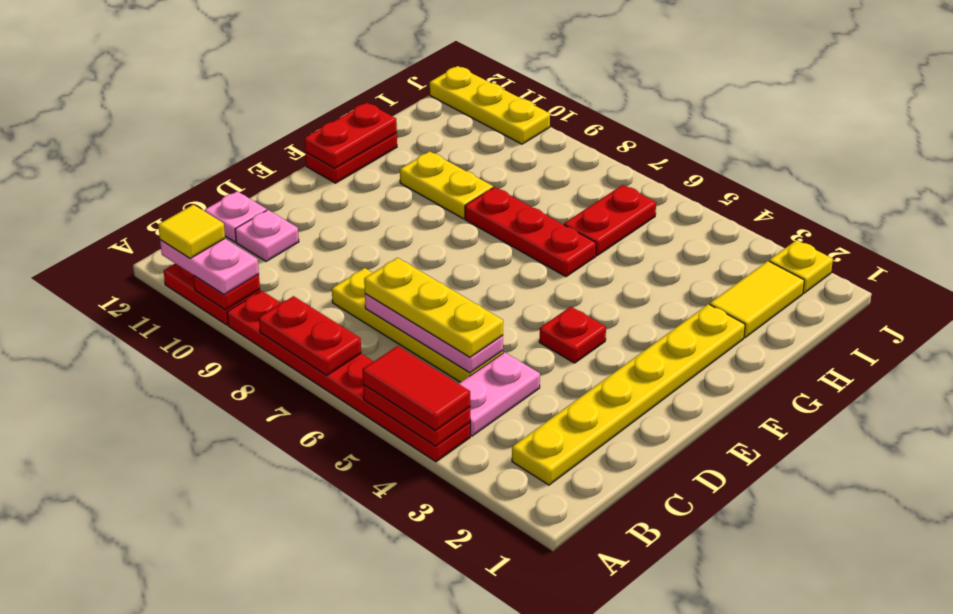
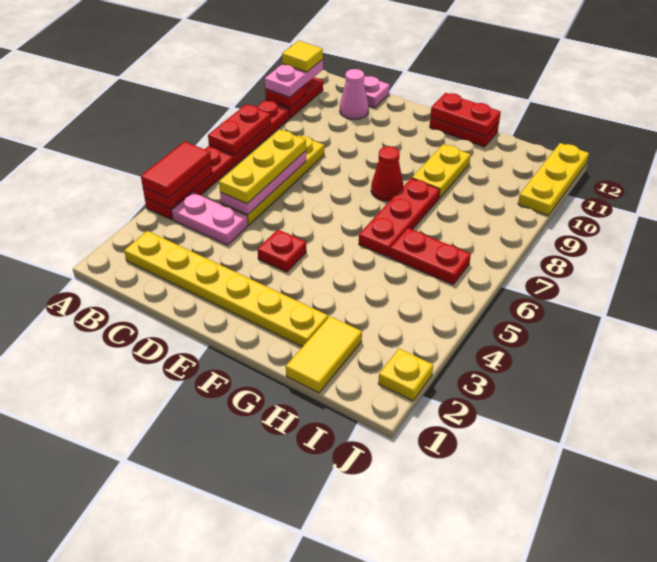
pink 1x1 plate [235,210,299,261] -> pink 1x1 cone [340,69,369,119]
none -> red 1x1 cone [371,146,403,201]
yellow 1x2 tile [710,261,804,337] -> yellow 1x2 tile turned to [286,316,362,393]

